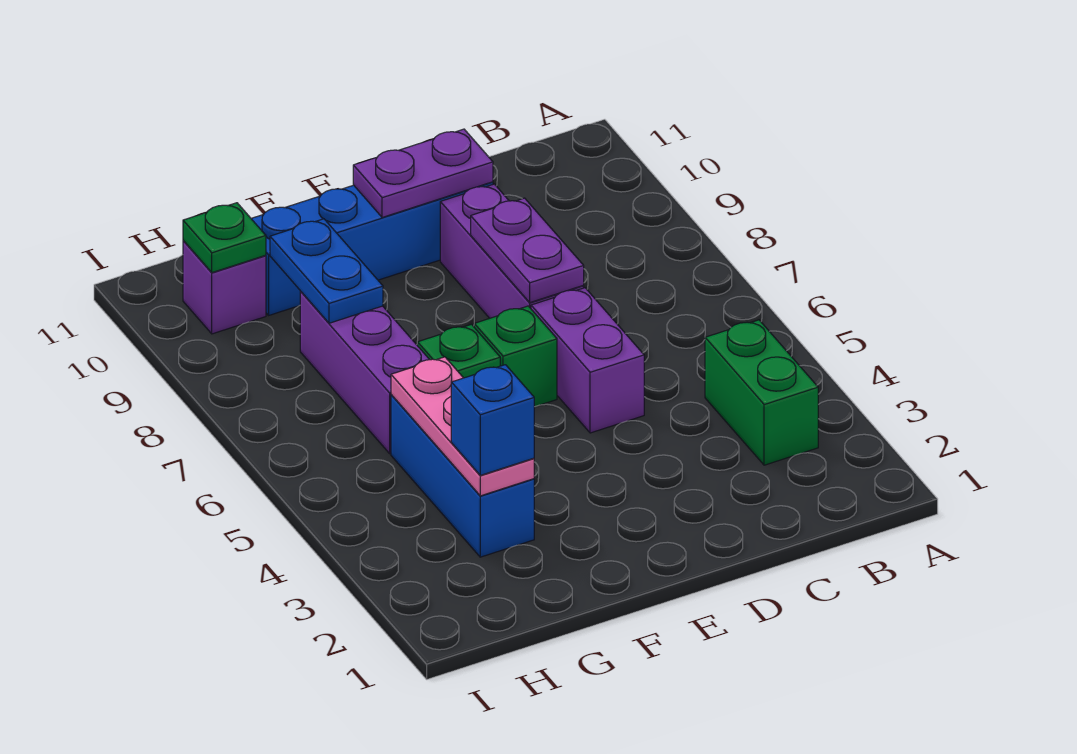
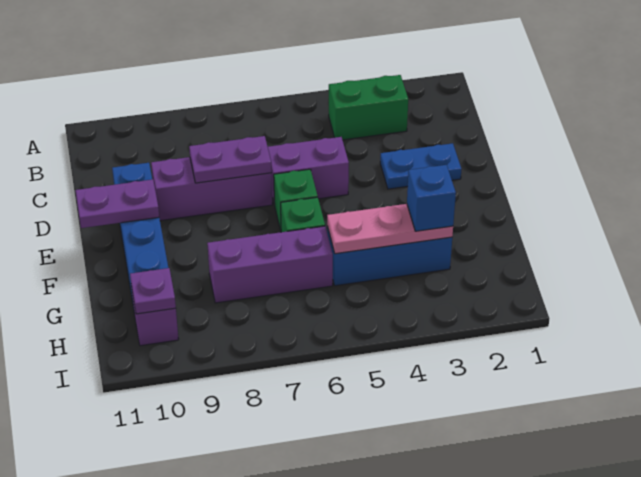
purple 1x2 plate [353,129,493,217] -> purple 1x2 plate turned to [76,179,159,228]
blue 1x2 plate [270,219,383,323] -> blue 1x2 plate moved to [380,143,462,189]
green 1x1 plate [183,203,266,273] -> purple 1x1 plate [130,268,176,314]

